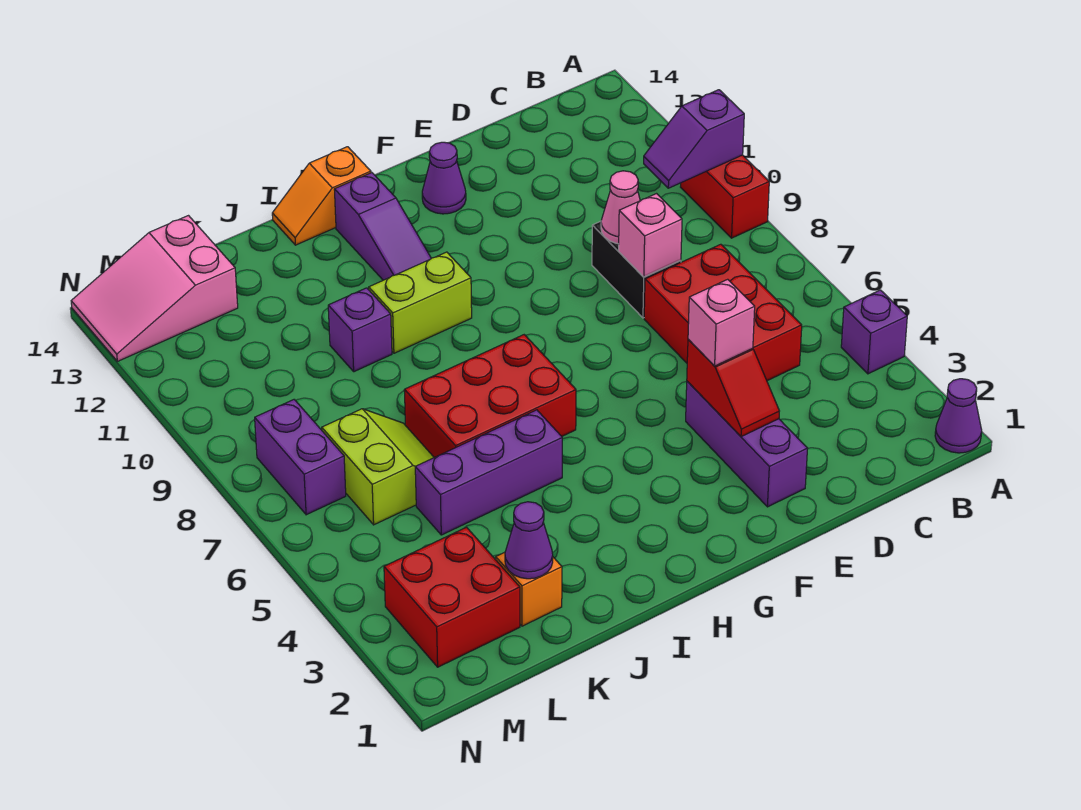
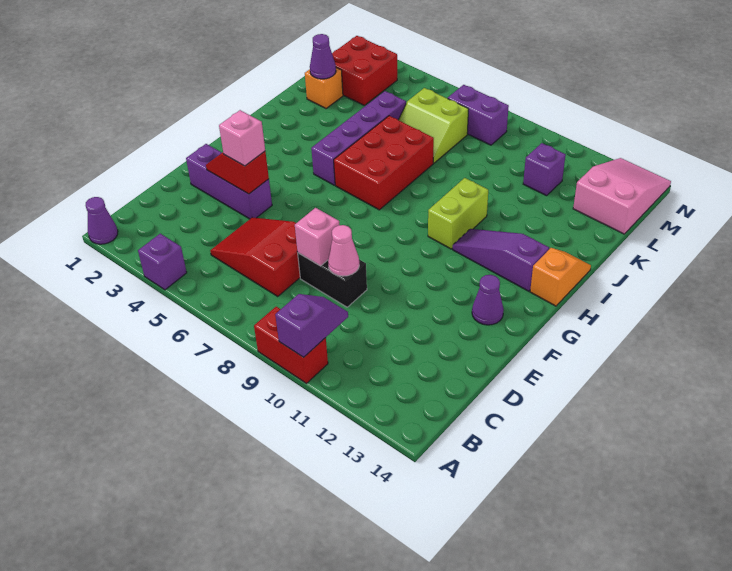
red 2x3 brick [644,244,802,381] -> red 2x3 slope [210,217,300,296]
purple 1x3 brick [415,410,562,535] -> purple 1x4 brick [311,91,406,185]
purple 1x1 brick [328,288,392,372] -> purple 1x1 brick moved to [523,143,566,196]

